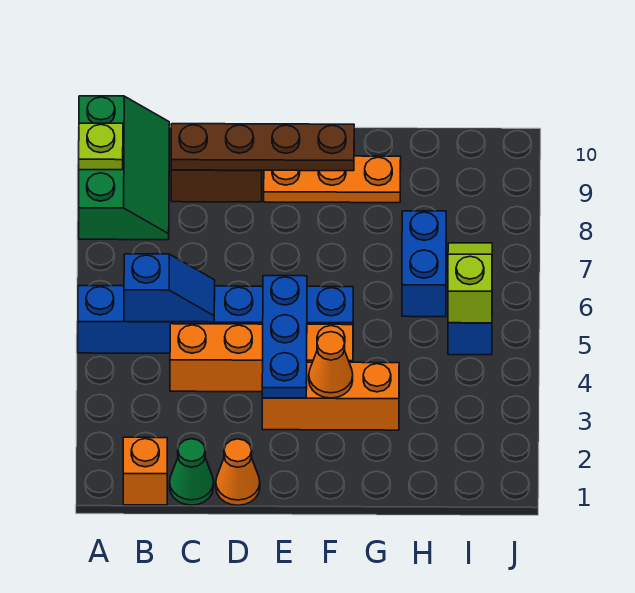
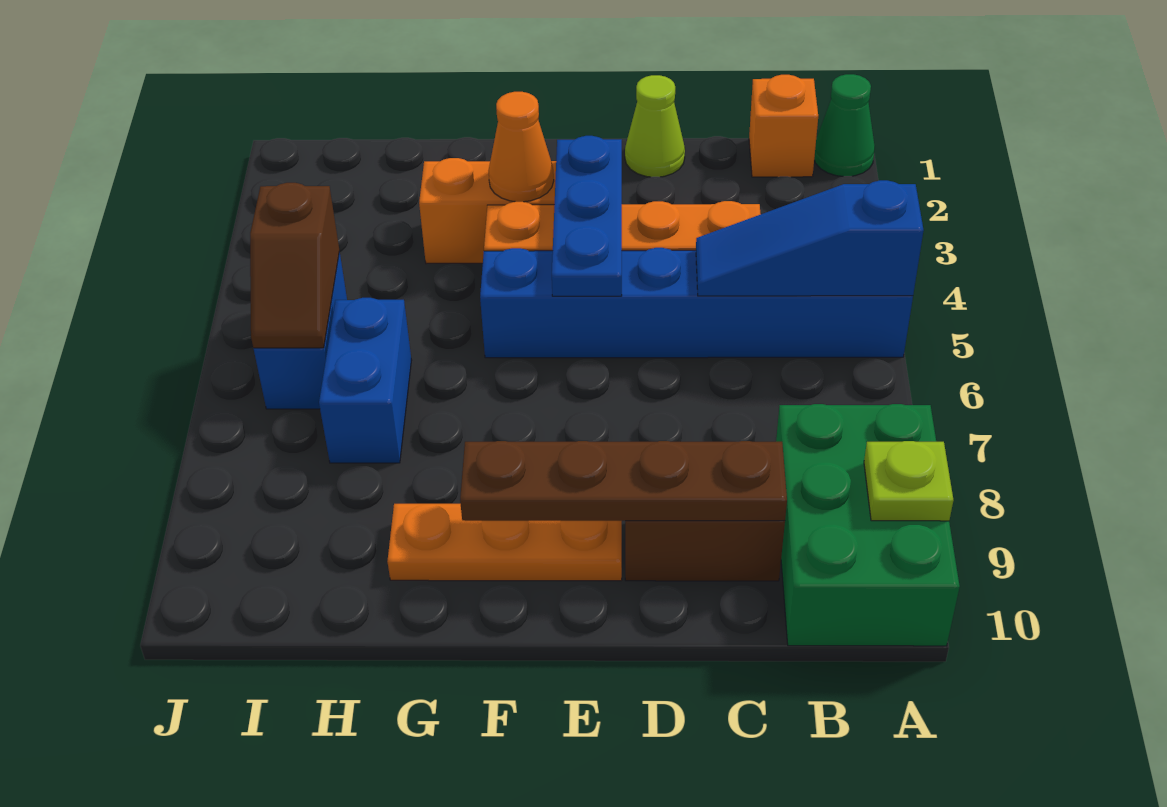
green 2x3 slope [79,96,169,240] -> green 2x3 brick [776,404,960,646]
blue 1x2 slope [124,254,215,322] -> blue 1x3 slope [696,180,924,296]
green 1x1 cone [170,439,214,505] -> green 1x1 cone moved to [814,74,875,176]
orange 1x1 cone [216,439,260,505] -> lime 1x1 cone [625,75,685,177]
lime 1x2 slope [448,243,492,323] -> brown 1x2 slope [250,183,340,348]

